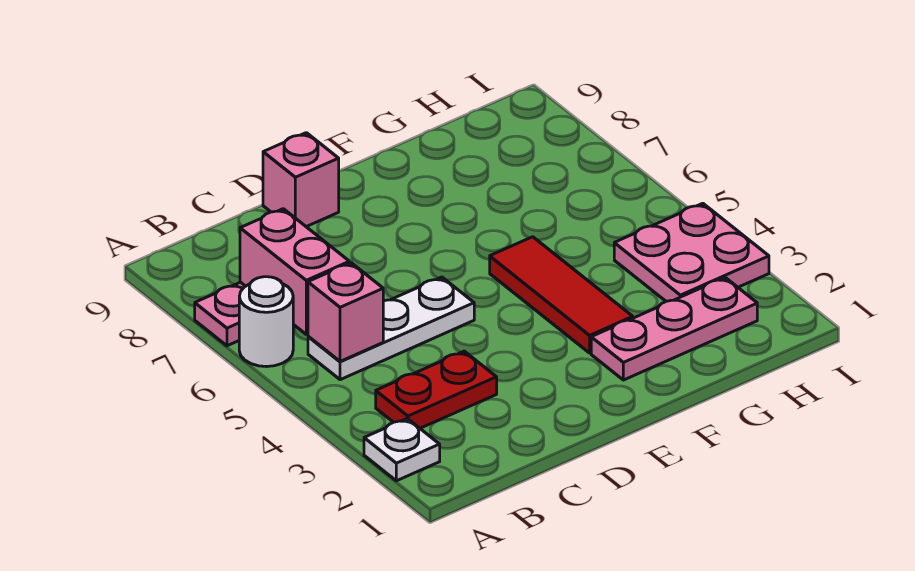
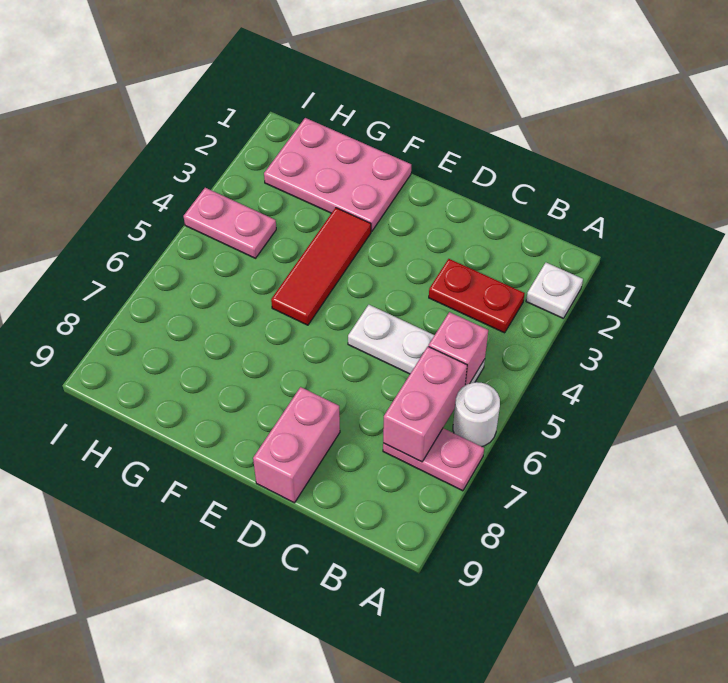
pink 1x1 brick [263,133,339,227] -> pink 1x2 brick [253,387,340,503]
pink 1x3 plate [591,278,757,380] -> pink 2x3 plate [264,118,411,231]
pink 2x2 plate [614,203,769,301] -> pink 1x2 plate [184,188,276,258]

